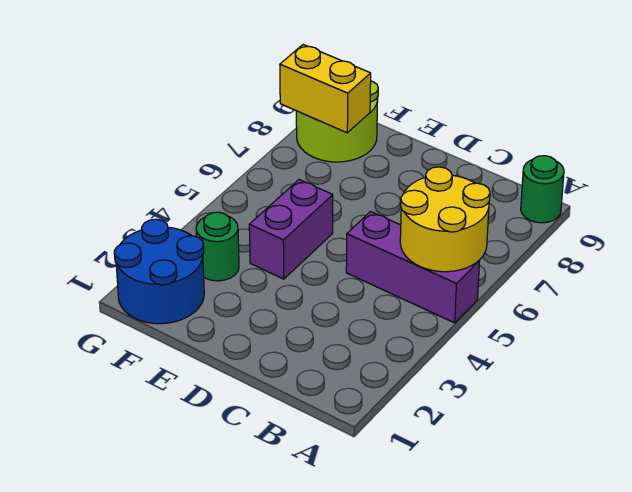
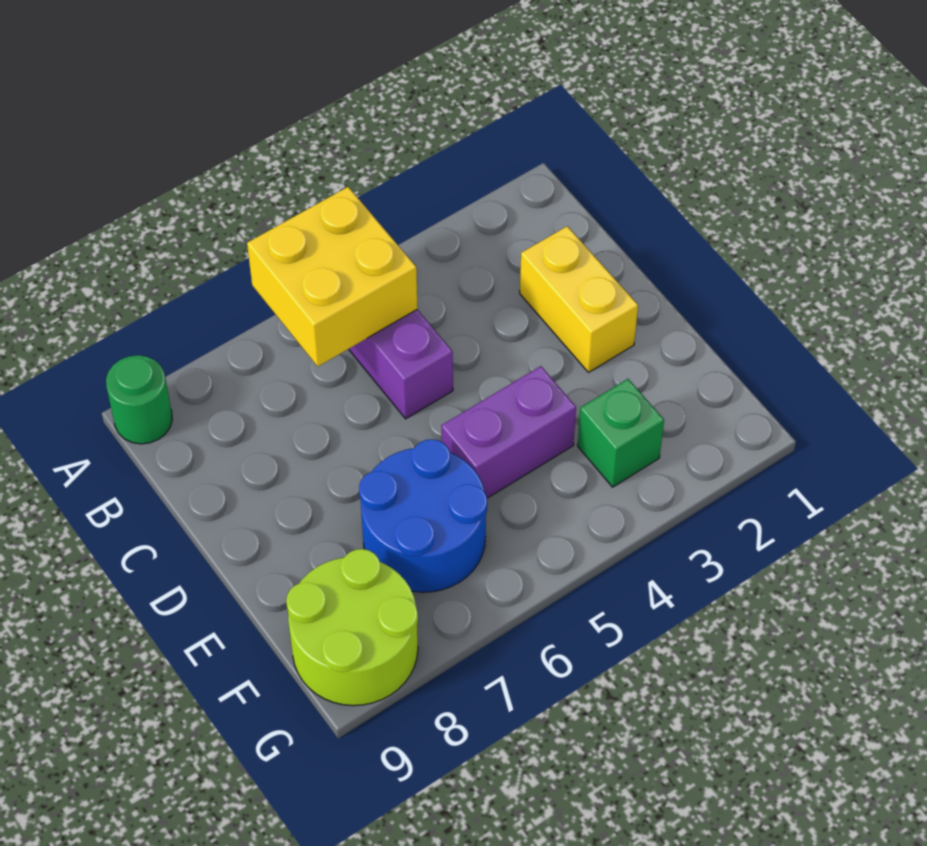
yellow 2x2 round brick [400,167,490,272] -> yellow 2x2 brick [247,187,418,366]
blue 2x2 round brick [114,219,204,324] -> blue 2x2 round brick moved to [359,439,487,592]
green 1x1 round brick [196,212,239,281] -> green 1x1 brick [578,379,664,487]
yellow 1x2 brick [280,45,371,133] -> yellow 1x2 brick moved to [520,226,638,372]

